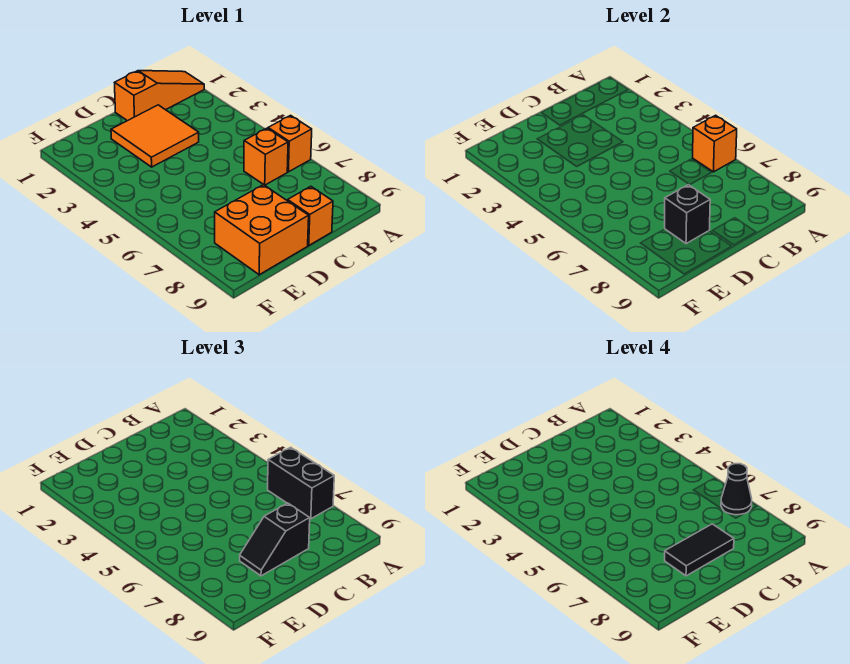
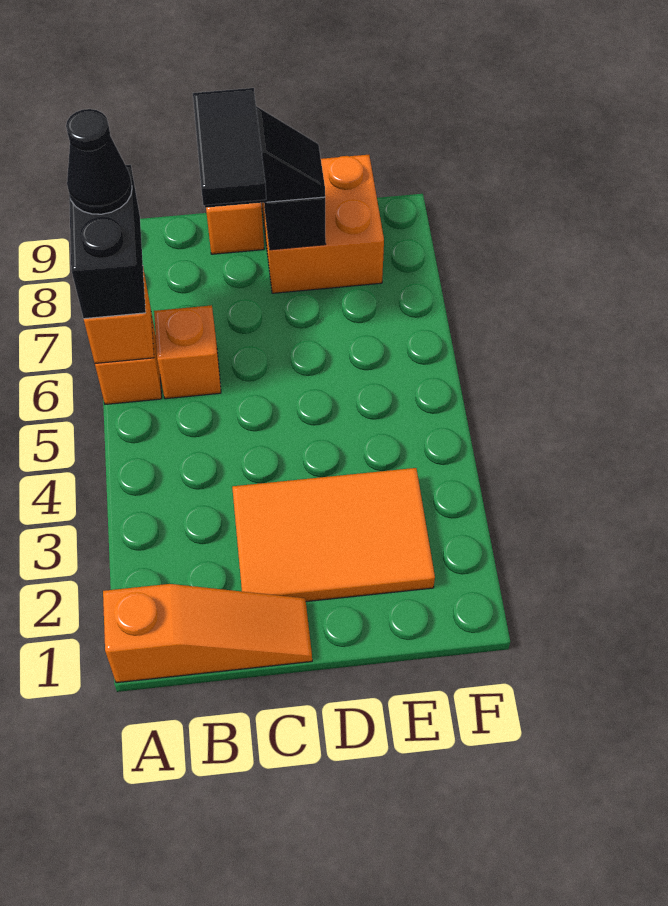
orange 1x3 slope [115,71,204,121] -> orange 1x3 slope turned to [103,584,312,683]
orange 2x2 tile [111,105,199,167] -> orange 2x3 tile [232,468,435,601]
black 1x2 tile [665,524,734,576] -> black 1x2 tile turned to [193,88,266,205]

